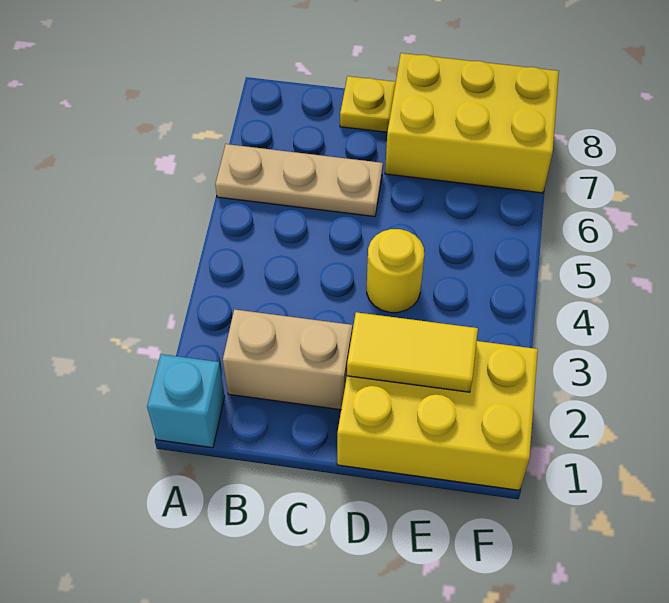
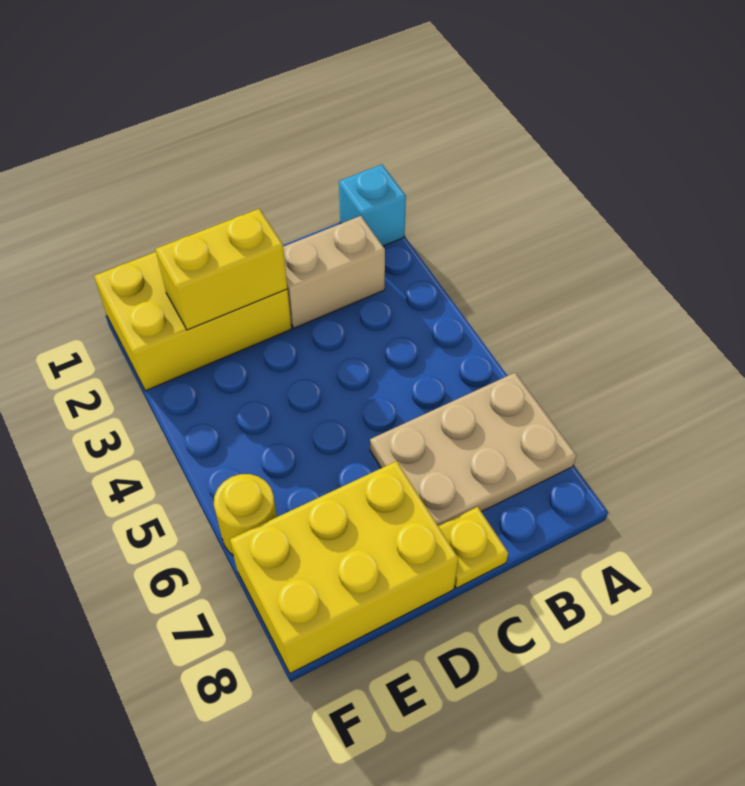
tan 1x3 plate [215,144,383,217] -> tan 2x3 plate [370,373,576,526]
yellow 1x2 tile [347,312,478,392] -> yellow 1x2 brick [156,209,287,330]
yellow 1x1 round brick [367,229,424,313] -> yellow 1x1 round brick moved to [214,474,277,555]

